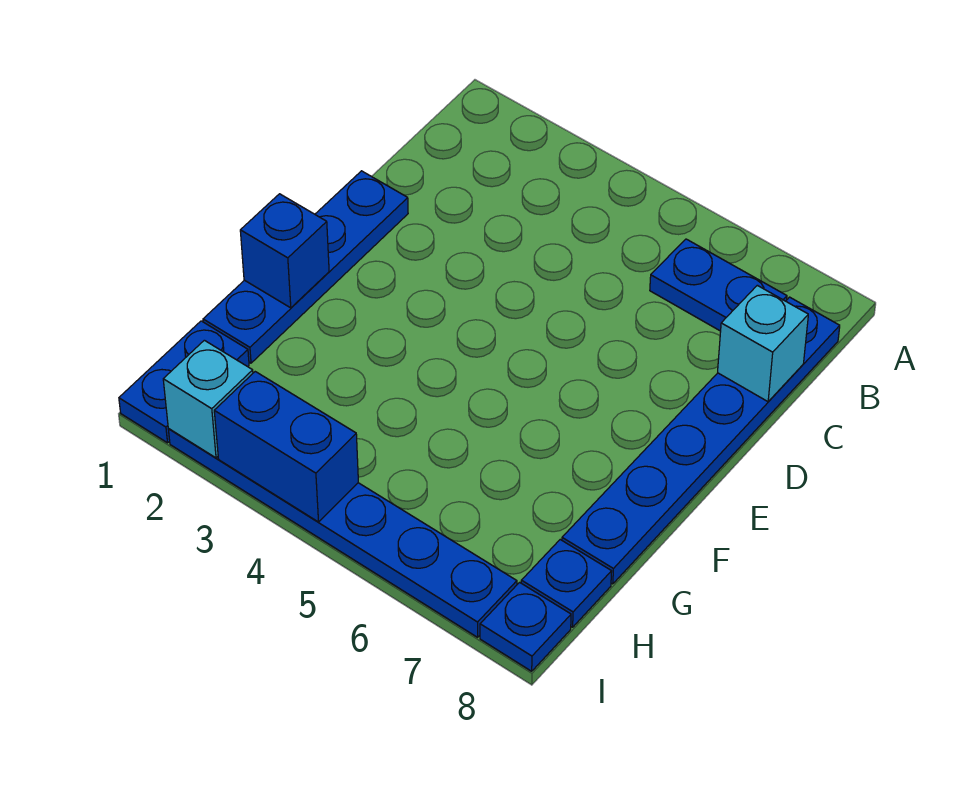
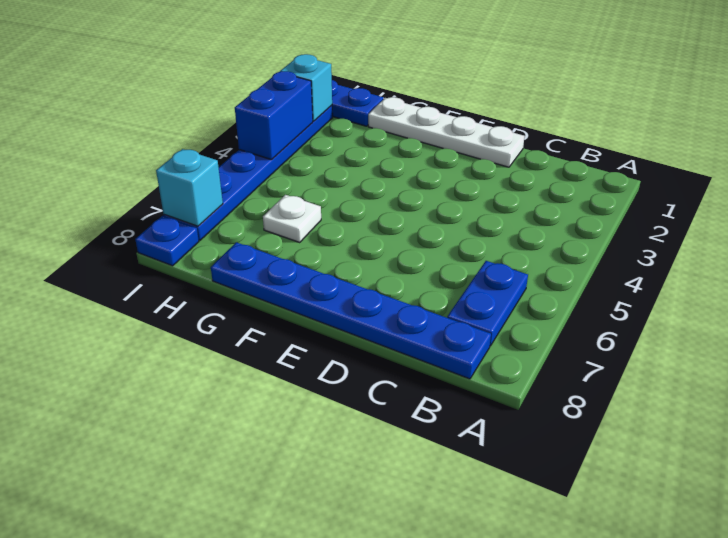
cyan 1x1 brick [718,285,808,402] -> cyan 1x1 brick moved to [156,149,223,226]
blue 1x4 plate [203,171,408,363] -> white 1x4 plate [368,97,525,167]
blue 1x1 brick [240,194,329,308] -> none
none -> white 1x1 plate [263,195,321,242]
blue 1x1 plate [521,540,612,627] -> none

